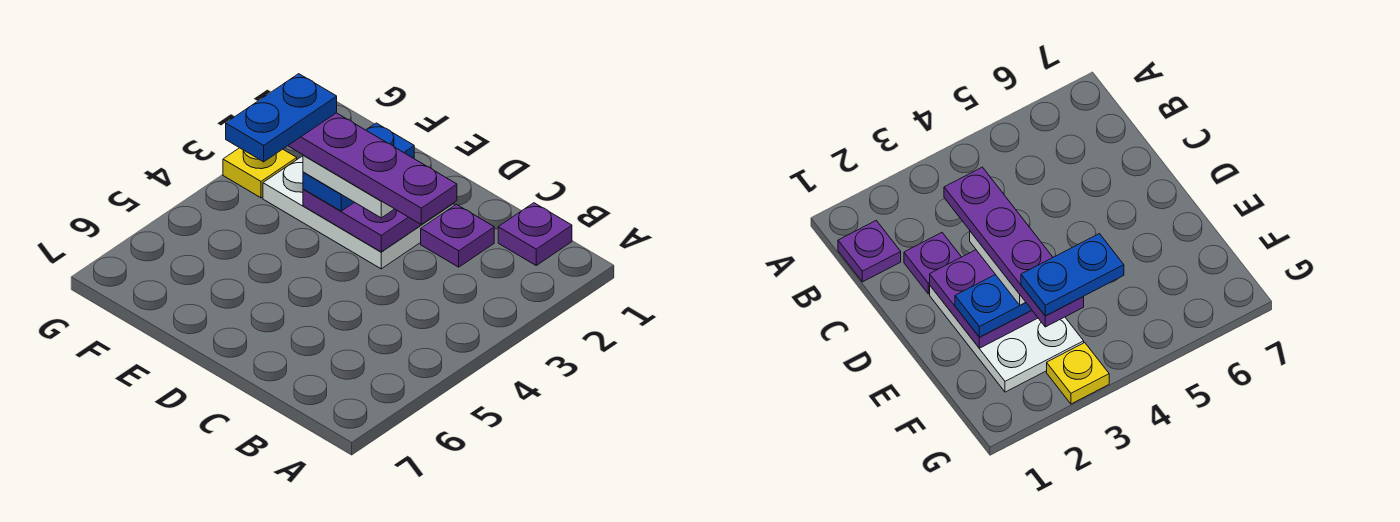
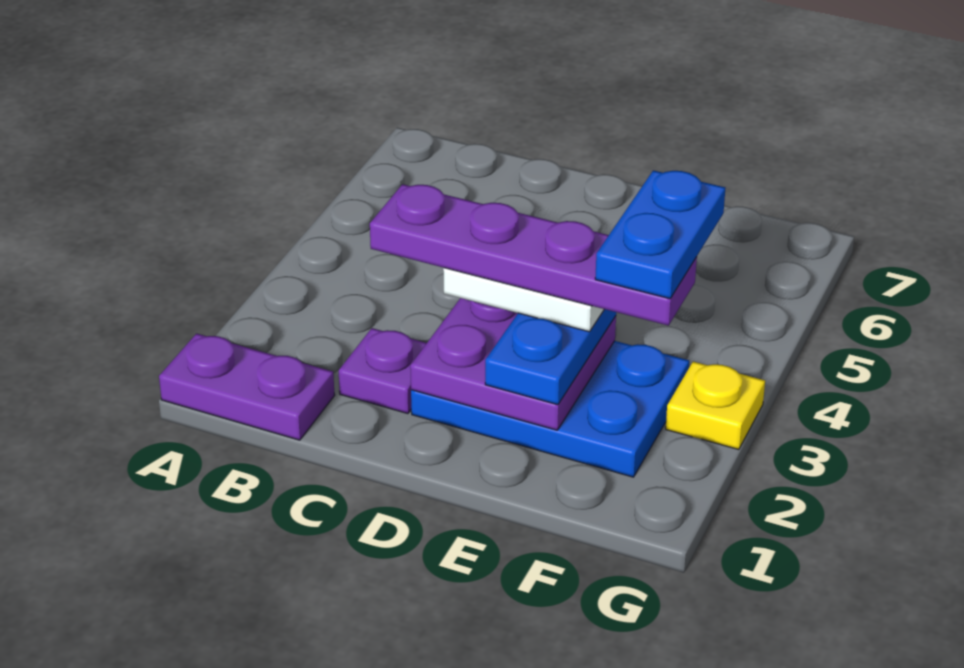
purple 1x1 plate [498,203,572,265] -> purple 1x2 plate [159,333,335,440]
white 2x3 plate [263,156,454,269] -> blue 2x3 plate [411,341,689,477]

